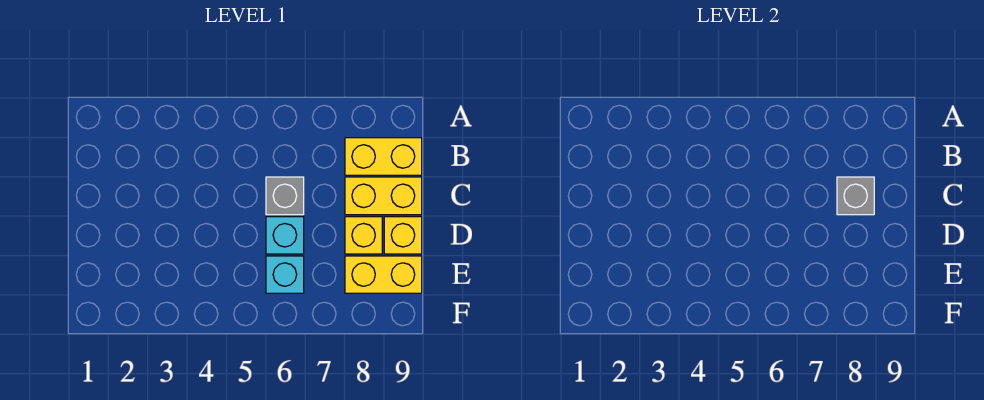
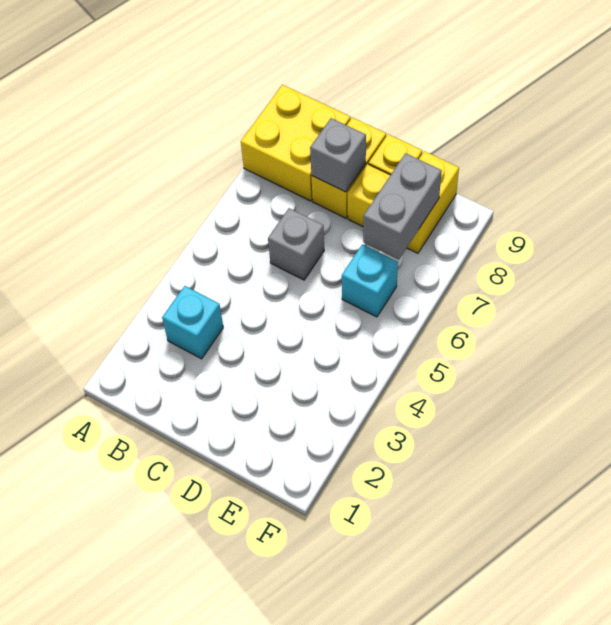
yellow 1x2 brick [345,138,422,175] -> yellow 2x2 brick [241,85,351,201]
cyan 1x1 brick [266,217,304,254] -> cyan 1x1 brick moved to [162,286,223,359]
none -> grey 1x2 brick [363,153,442,260]

